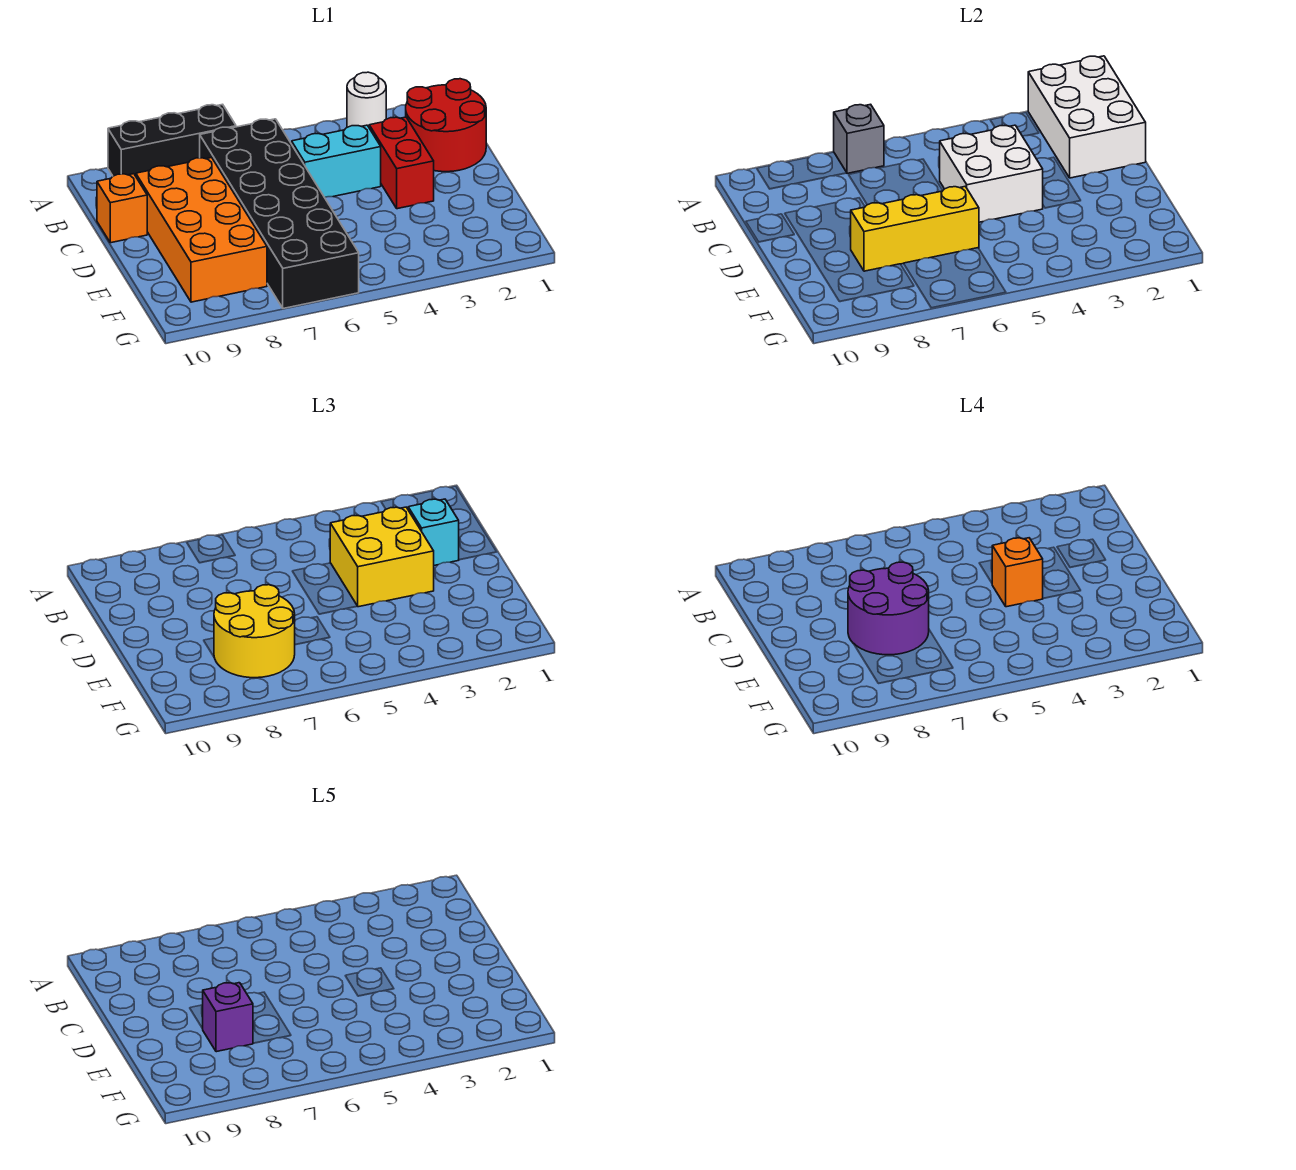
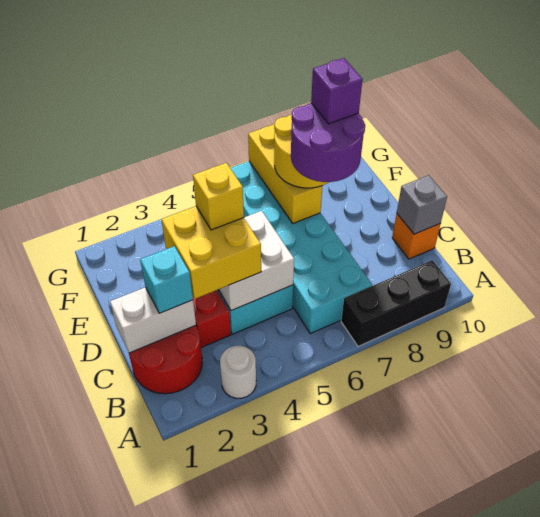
white 2x3 brick [1028,56,1146,178] -> white 1x2 brick [110,287,196,353]
grey 1x1 brick [834,104,884,173] -> grey 1x1 brick moved to [397,175,447,234]
black 2x6 brick [200,119,359,308] -> cyan 2x6 brick [231,161,372,333]
orange 2x4 brick [136,158,267,302] -> none
orange 1x1 brick [992,538,1043,607] -> yellow 1x1 brick [193,163,244,230]
yellow 1x3 brick [851,186,979,271] -> yellow 1x3 brick turned to [248,124,322,223]

